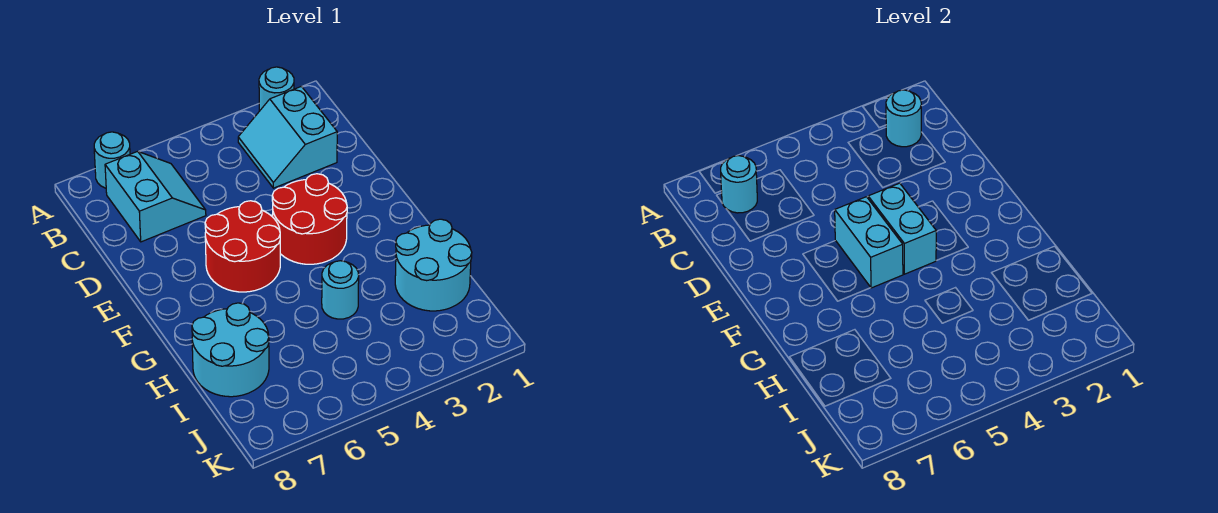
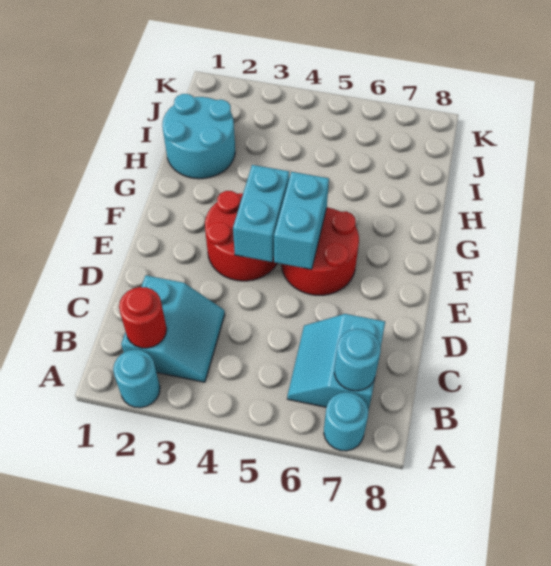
cyan 1x1 round brick [886,90,921,147] -> red 1x1 round brick [119,287,167,348]
cyan 1x1 round brick [322,261,359,319] -> none
cyan 2x2 round brick [192,303,269,397] -> none

